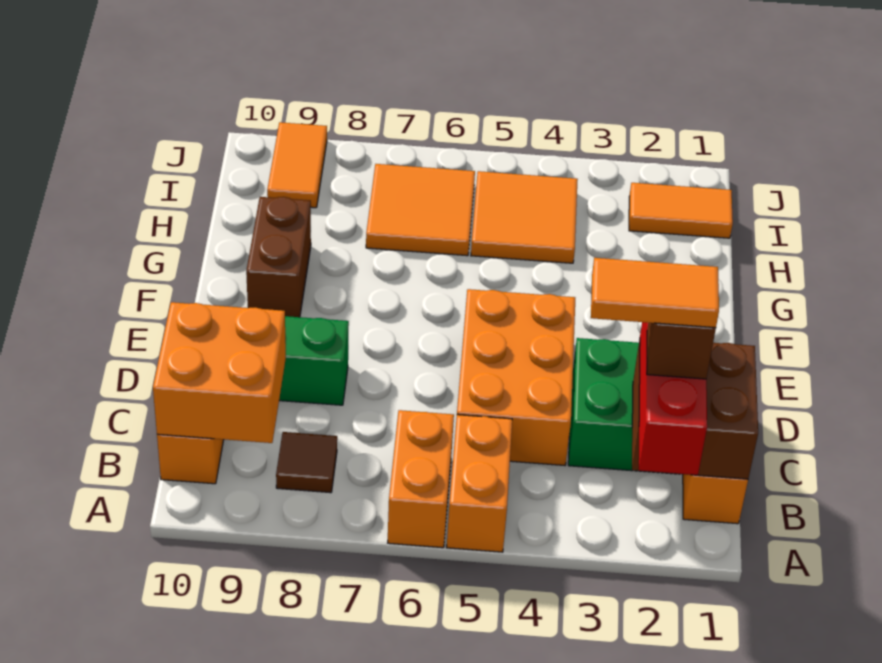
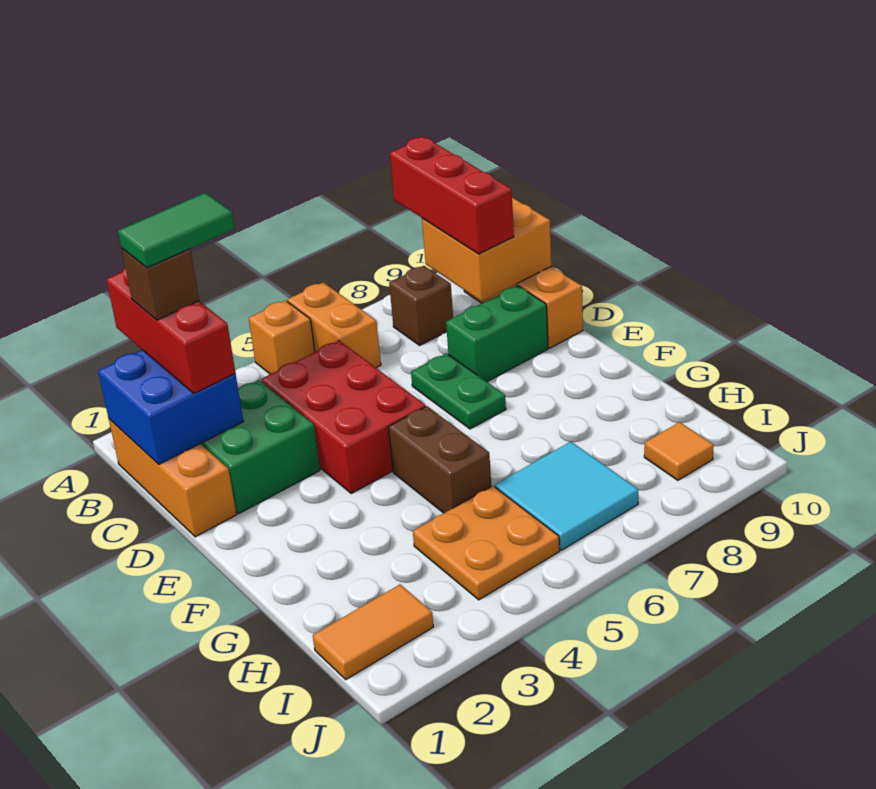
orange 1x2 brick [447,415,512,552] -> orange 1x1 brick [249,300,315,374]
none -> red 1x3 brick [390,137,514,254]
brown 2x2 brick [632,340,758,479] -> blue 2x2 brick [98,350,243,464]
orange 1x2 tile [591,258,719,328] -> green 1x2 tile [118,193,235,268]
brown 1x1 tile [276,432,337,493] -> brown 1x1 brick [389,266,453,345]
orange 2x3 brick [457,289,575,465] -> red 2x3 brick [261,341,426,494]
none -> green 1x2 plate [411,353,506,429]
brown 1x2 brick [246,197,311,317] -> brown 1x2 brick moved to [389,406,491,513]
orange 2x2 tile [471,171,578,263] -> orange 2x2 plate [413,486,560,600]
orange 2x2 tile [366,164,475,256] -> cyan 2x2 tile [495,442,638,550]
orange 1x2 tile [267,122,327,208] -> orange 1x1 tile [644,422,713,480]

